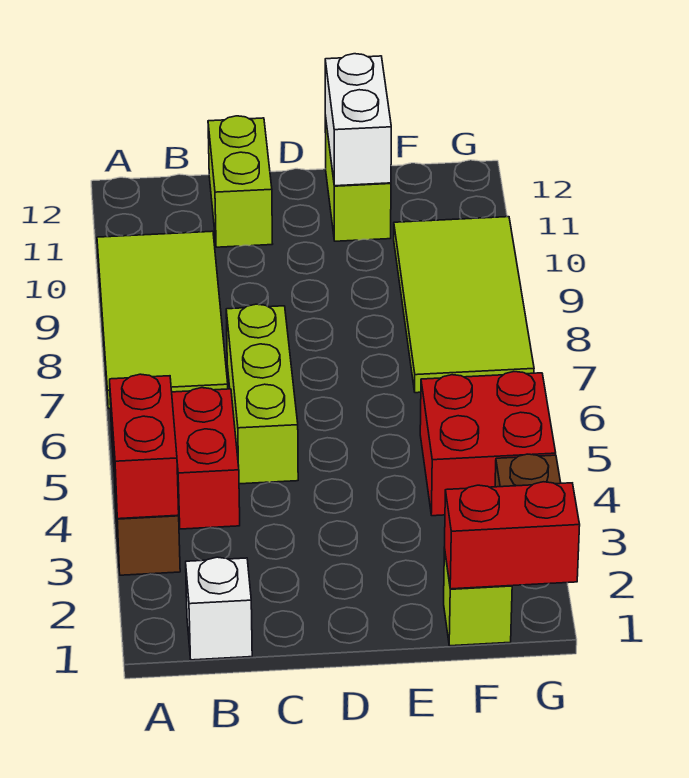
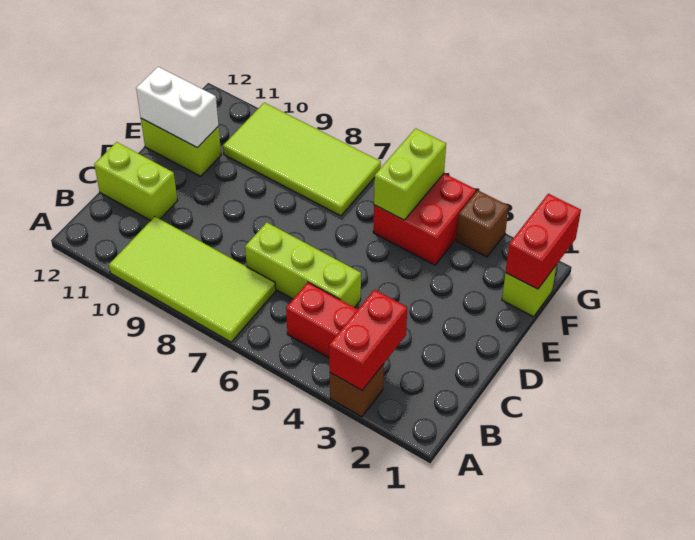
red 1x2 brick [110,374,179,519] -> red 1x2 brick turned to [329,290,407,390]
white 1x1 brick [186,557,252,660] -> none
none -> lime 1x2 brick [374,128,446,220]

